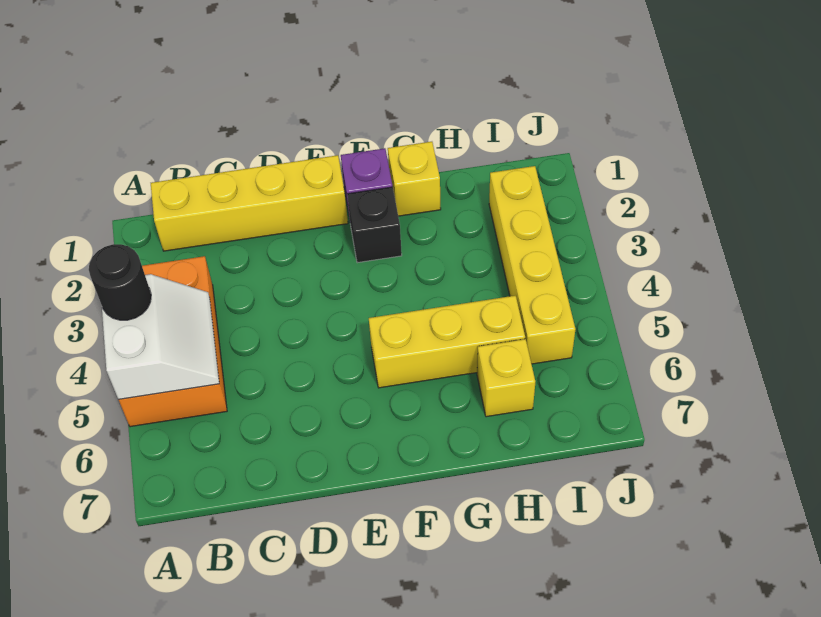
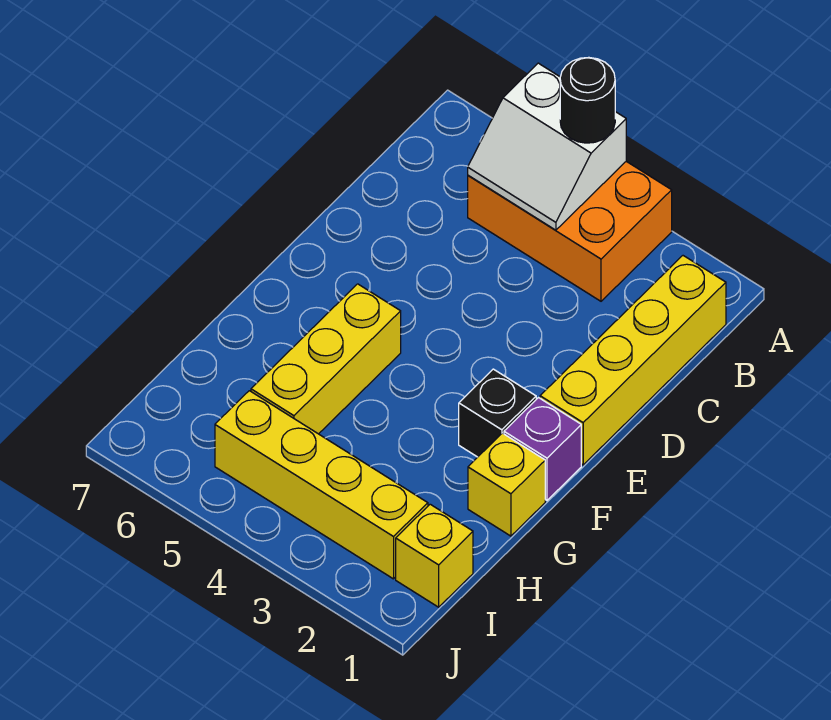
yellow 1x1 brick [477,339,535,417] -> yellow 1x1 brick moved to [396,504,473,607]

